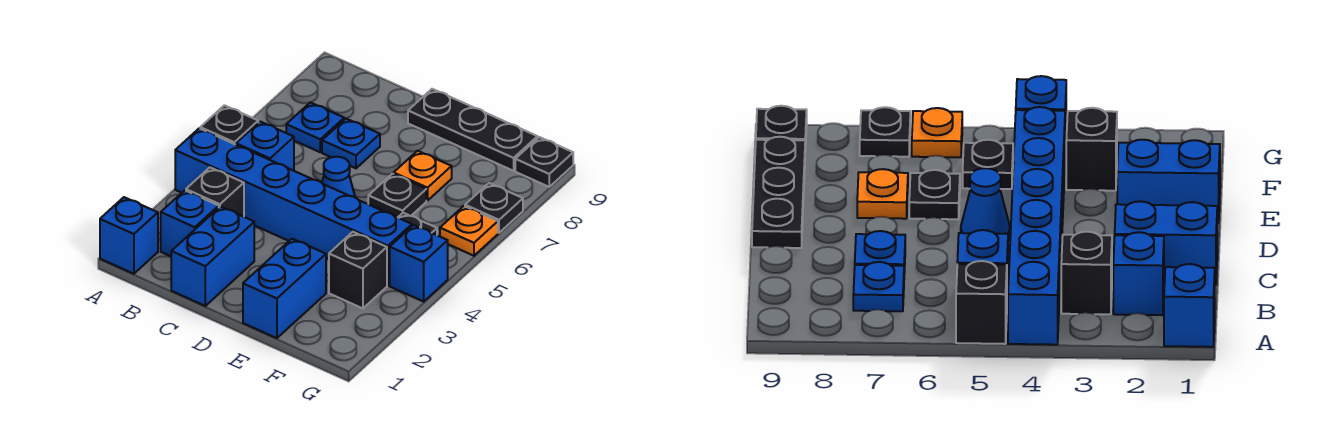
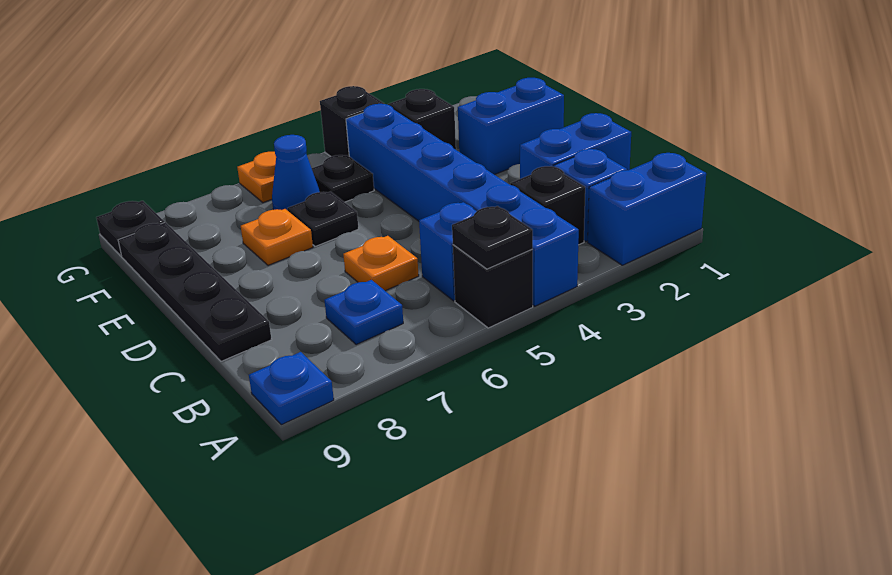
blue 1x1 brick [100,197,158,274] -> blue 1x2 brick [588,153,706,265]
none -> orange 1x1 plate [343,236,419,291]
blue 1x1 plate [322,118,380,168] -> blue 1x1 plate moved to [249,352,334,425]
blue 1x1 cone [322,157,355,197] -> blue 1x1 cone moved to [272,135,320,210]
black 1x3 plate [408,89,538,171] -> black 1x4 plate [118,222,272,361]
blue 1x1 brick [390,225,448,302] -> black 1x1 brick [320,86,384,156]
black 1x1 plate [465,183,523,233] -> black 1x1 plate moved to [452,206,533,269]

